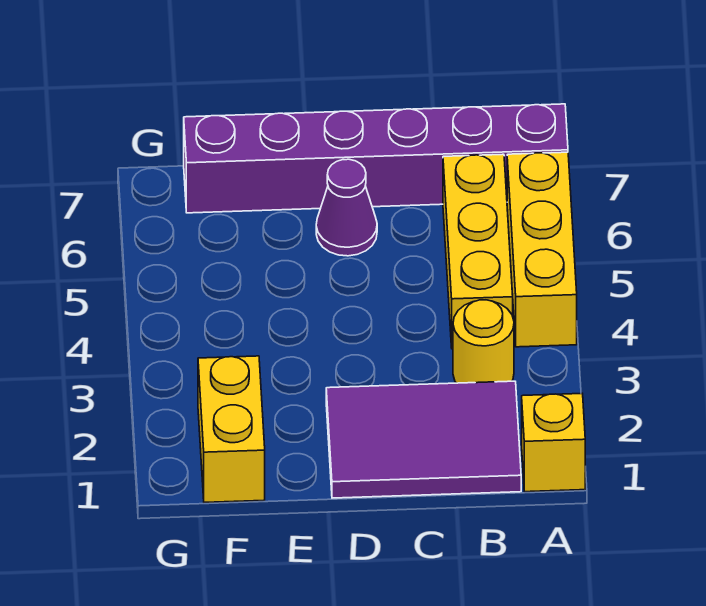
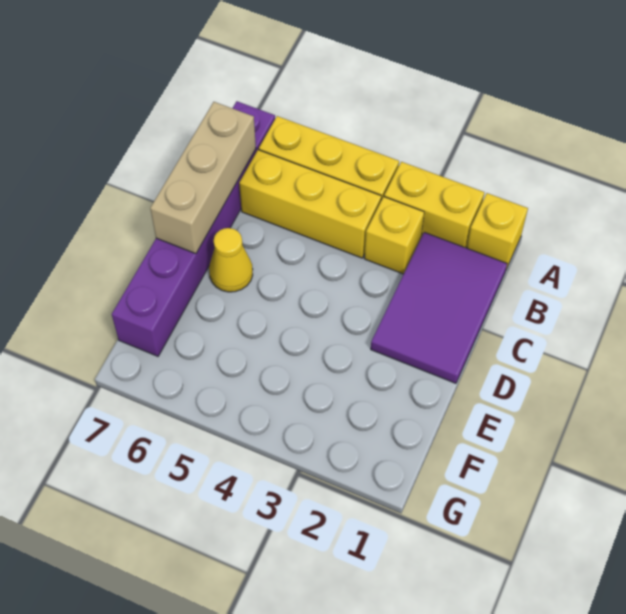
yellow 1x1 round brick [453,300,514,383] -> yellow 1x1 brick [364,197,424,274]
none -> tan 1x3 brick [150,102,256,254]
purple 1x1 cone [316,159,377,256] -> yellow 1x1 cone [209,228,253,292]
yellow 1x2 brick [198,356,265,502] -> yellow 1x2 brick moved to [384,162,484,248]

